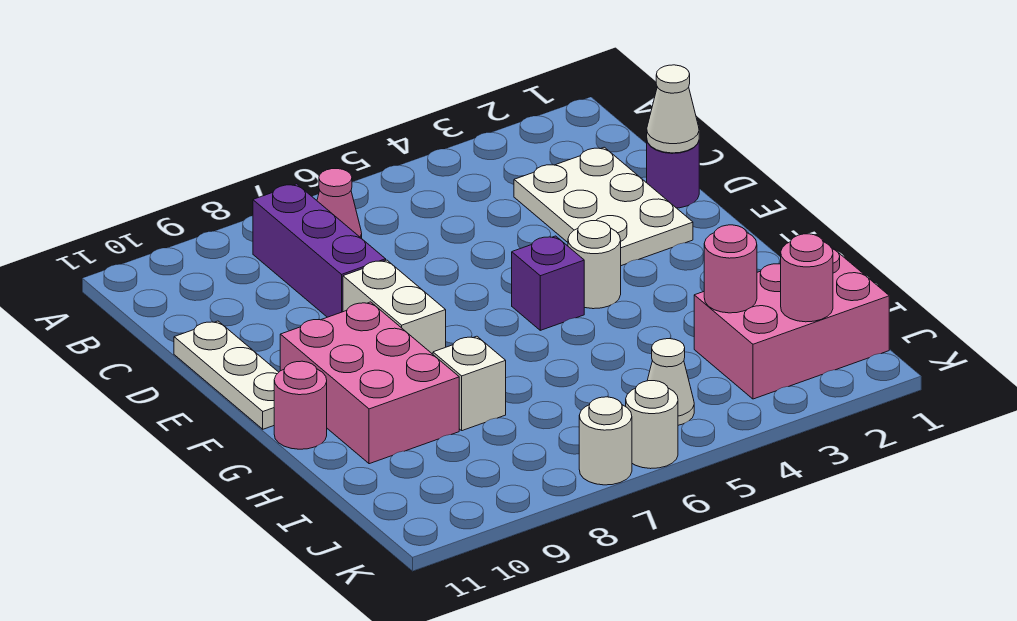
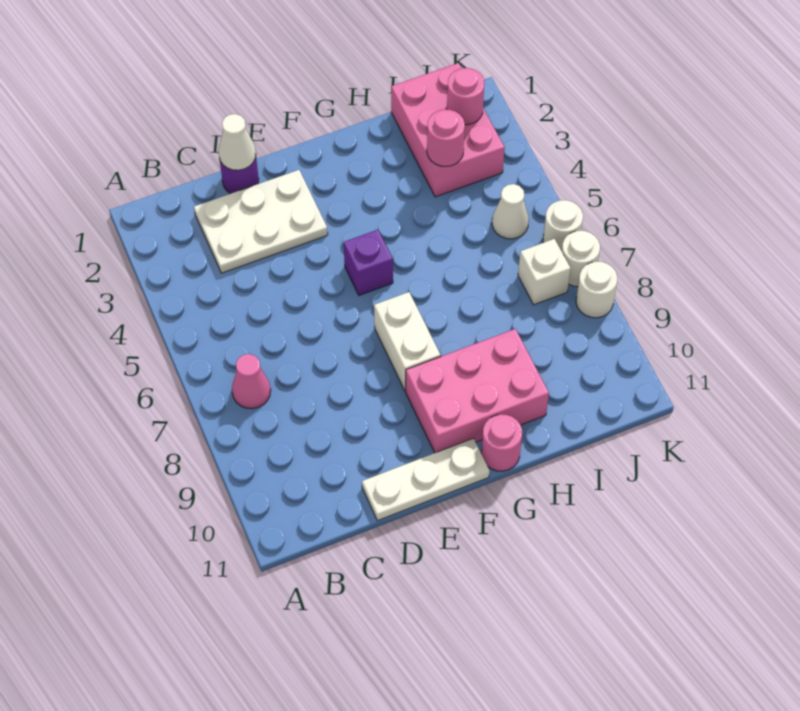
purple 1x3 brick [253,184,386,317] -> none
white 1x2 brick [343,260,446,354] -> white 1x2 brick turned to [374,292,441,391]
white 1x1 round brick [568,221,621,309] -> white 1x1 round brick moved to [576,262,617,318]
white 1x1 brick [433,336,506,431] -> white 1x1 brick moved to [518,239,571,305]

